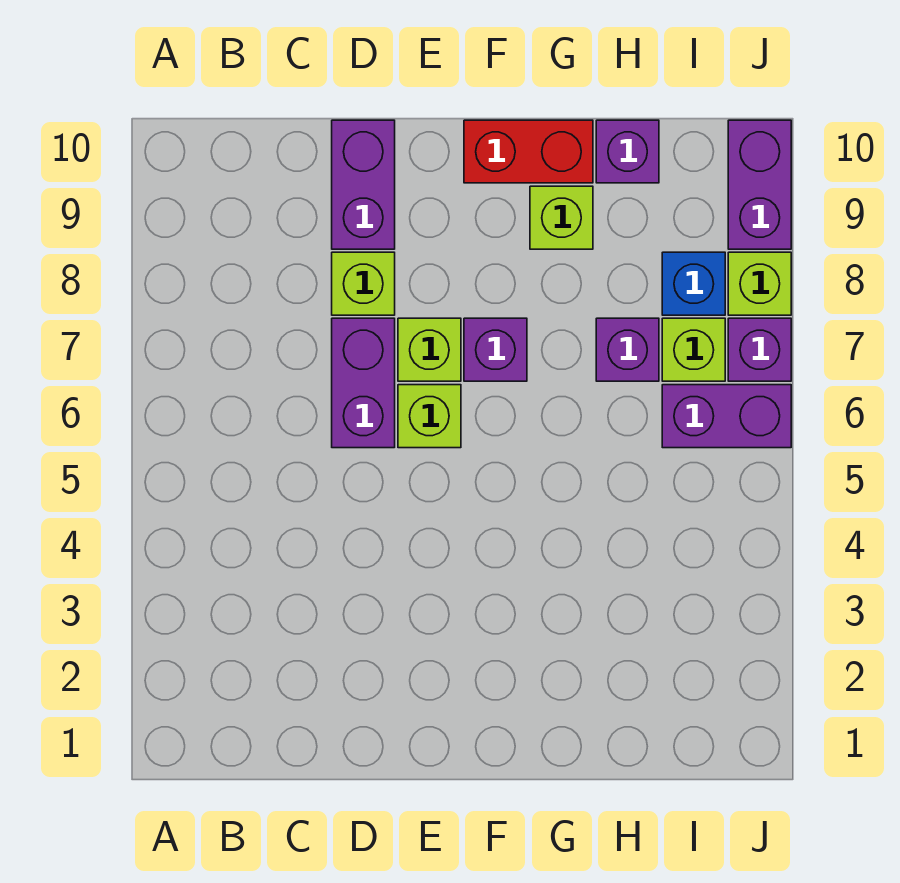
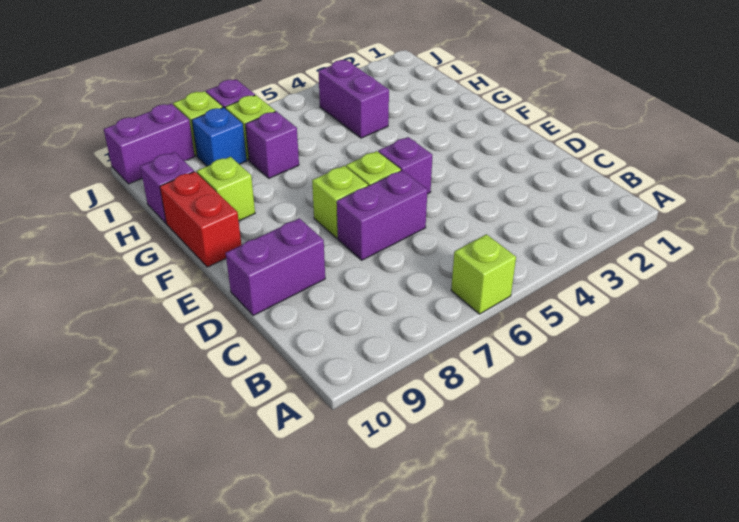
lime 1x1 brick [332,252,395,315] -> lime 1x1 brick moved to [451,234,516,314]
purple 1x1 brick [464,318,527,381] -> purple 1x1 brick moved to [378,137,432,194]
purple 1x2 brick [662,385,791,448] -> purple 1x2 brick moved to [318,60,389,138]

